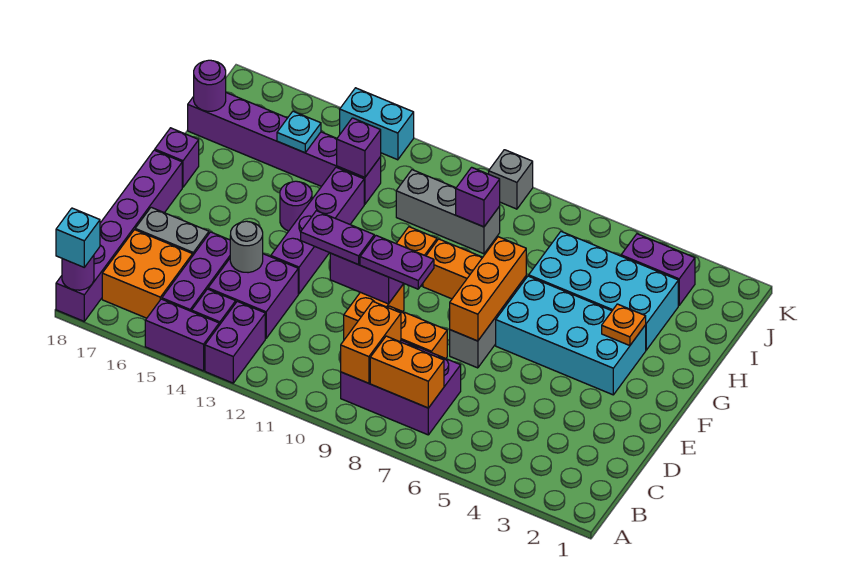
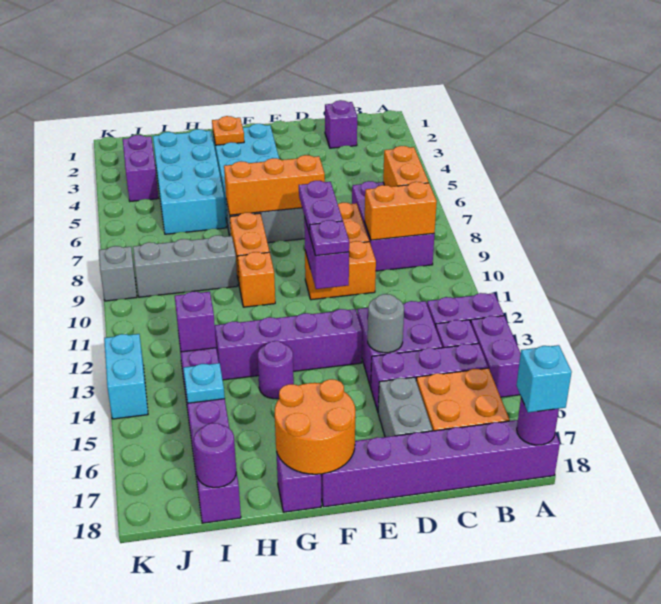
purple 1x2 plate [301,211,374,265] -> purple 1x1 plate [310,220,349,256]
none -> orange 2x2 round brick [275,379,355,474]
grey 1x3 brick [396,170,500,254] -> grey 1x3 brick turned to [133,235,238,297]
purple 1x1 brick [456,167,500,227] -> purple 1x1 brick moved to [325,100,357,148]

